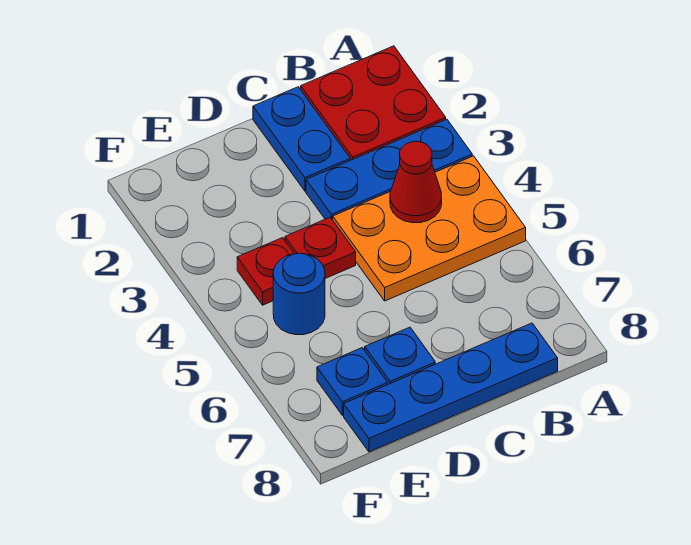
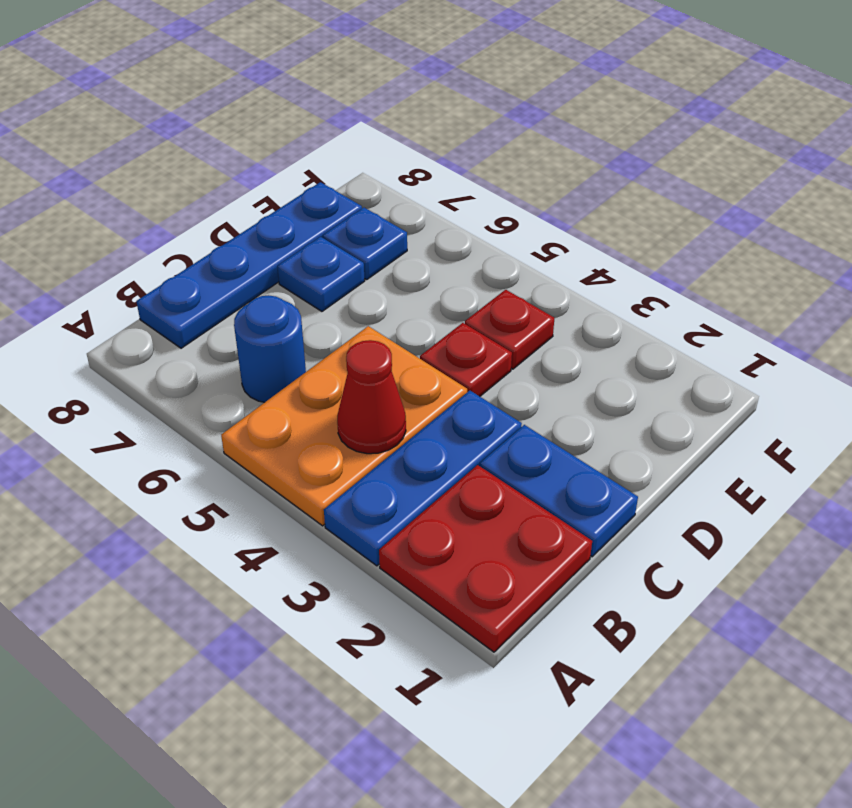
blue 1x1 round brick [273,253,325,335] -> blue 1x1 round brick moved to [234,295,306,402]

